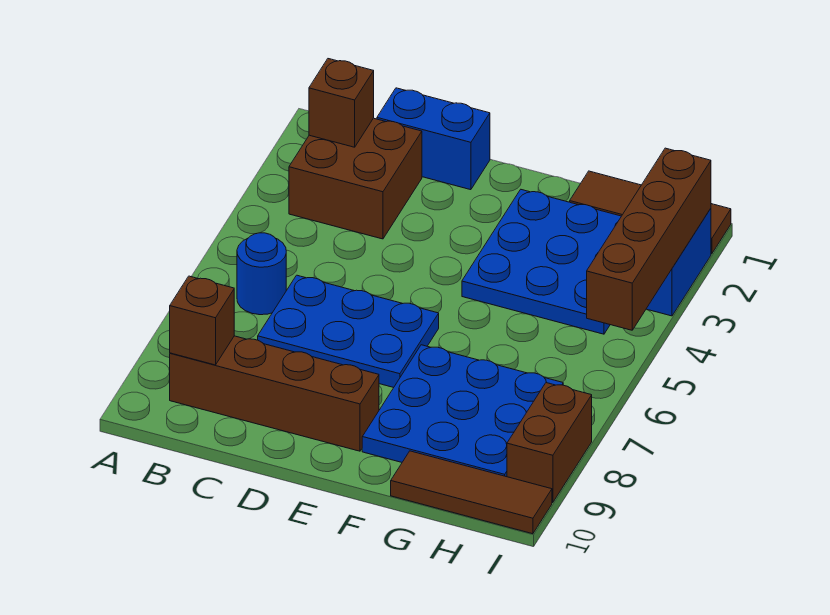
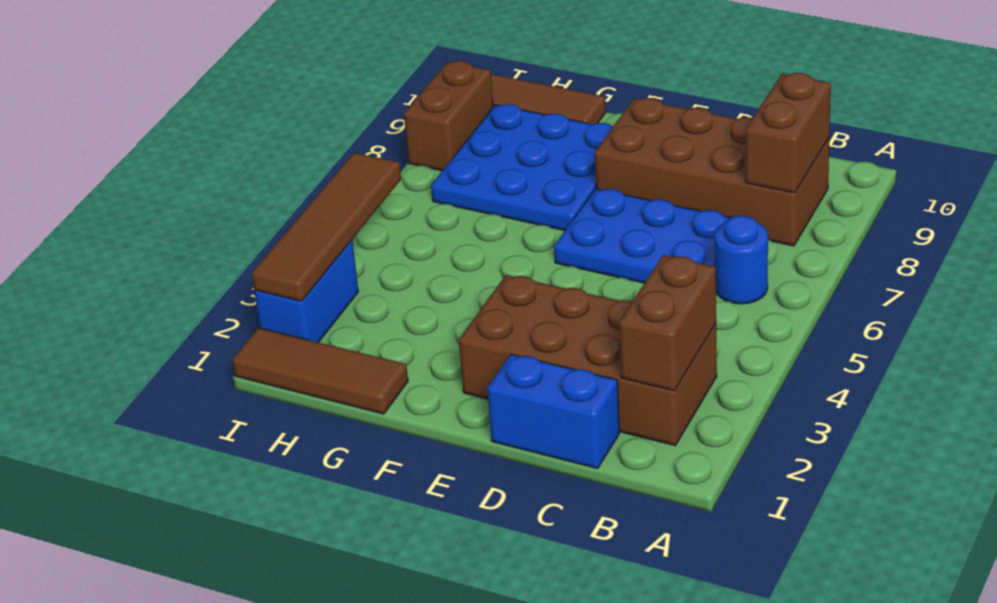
brown 2x2 brick [289,118,422,239] -> brown 2x4 brick [459,275,717,446]
brown 1x1 brick [309,59,374,147] -> brown 1x2 brick [619,255,716,391]
brown 1x4 brick [170,336,379,451] -> brown 2x4 brick [595,98,829,246]
brown 1x1 brick [170,276,234,365] -> brown 1x2 brick [746,73,831,193]
blue 3x3 plate [462,190,621,334] -> none
brown 1x4 brick [587,148,711,330] -> brown 1x4 tile [252,153,401,301]

